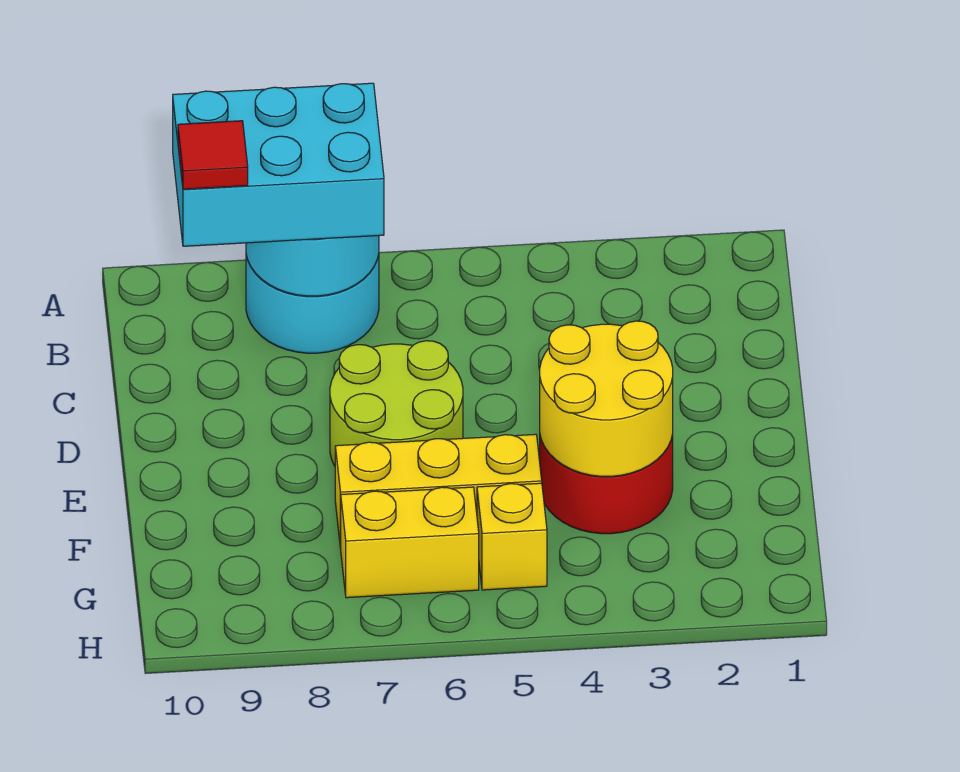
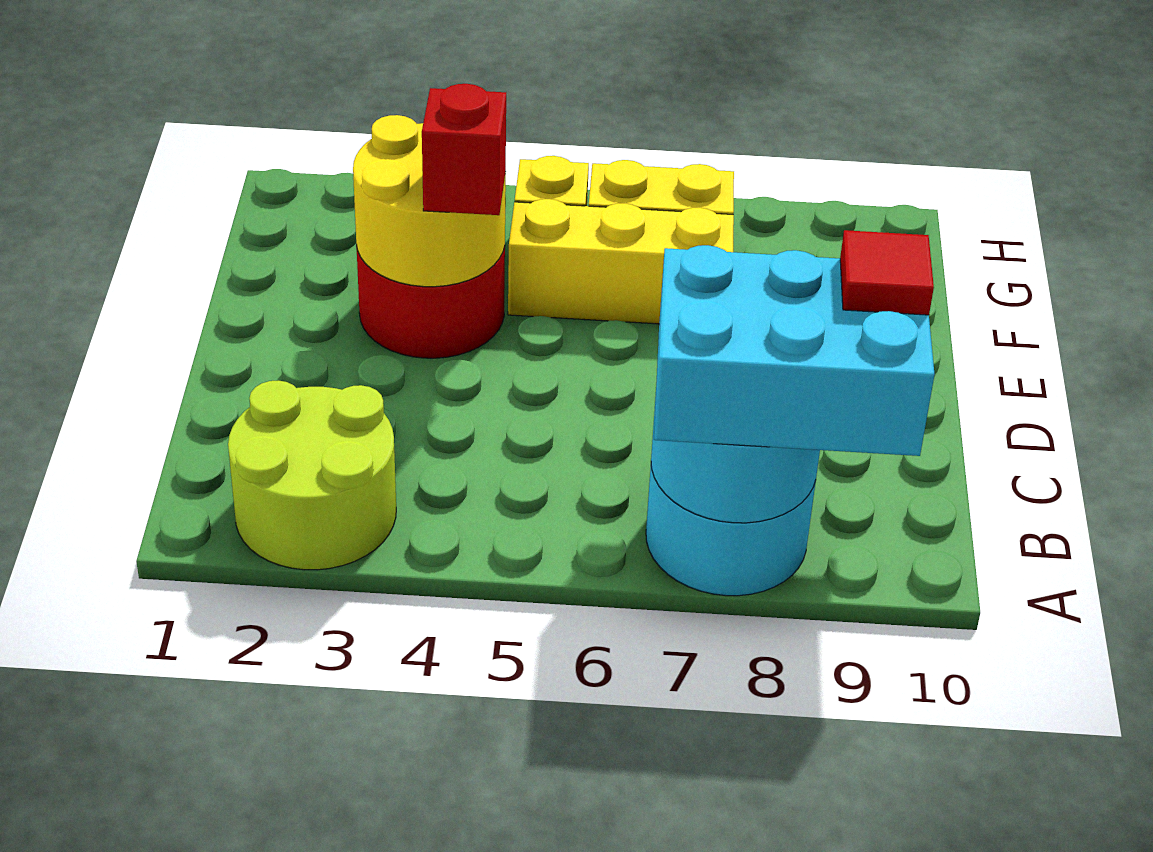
lime 2x2 round brick [330,341,463,466] -> lime 2x2 round brick moved to [228,380,396,570]
none -> red 1x1 brick [422,84,506,215]

